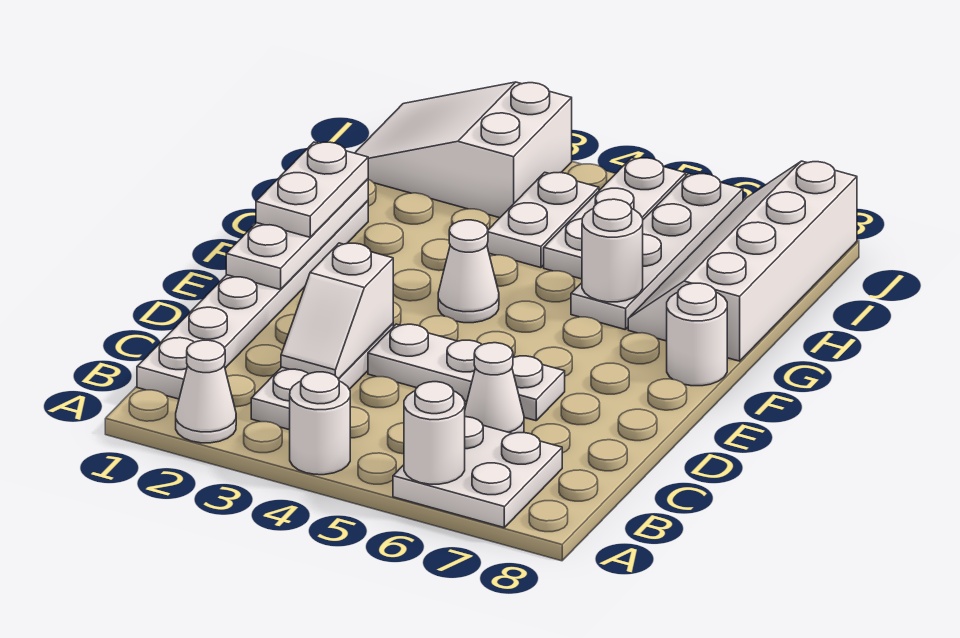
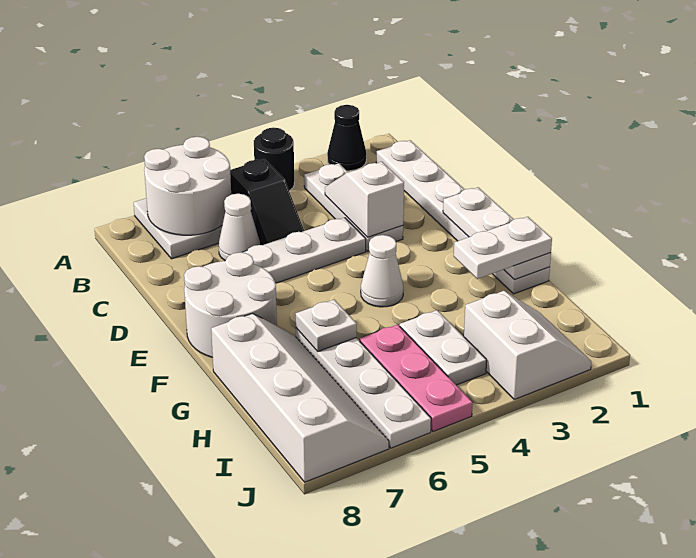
white 1x1 cone [176,340,236,443] -> black 1x1 cone [327,105,366,171]
white 1x1 round brick [290,372,350,475] -> black 1x1 round brick [254,127,294,191]
white 1x1 round brick [404,382,465,484] -> white 2x2 round brick [144,137,231,235]
none -> black 1x2 slope [230,159,304,245]
white 1x2 plate [256,142,368,237] -> white 1x2 plate turned to [454,217,552,279]
white 1x1 round brick [667,283,727,386] -> white 2x2 round brick [184,252,277,357]
white 1x1 round brick [582,199,643,302] -> white 1x1 plate [296,300,357,352]
white 1x3 plate [544,158,686,279] -> pink 1x3 plate [360,324,473,432]
white 2x3 slope [355,82,572,218] -> white 2x2 slope [464,291,591,399]

